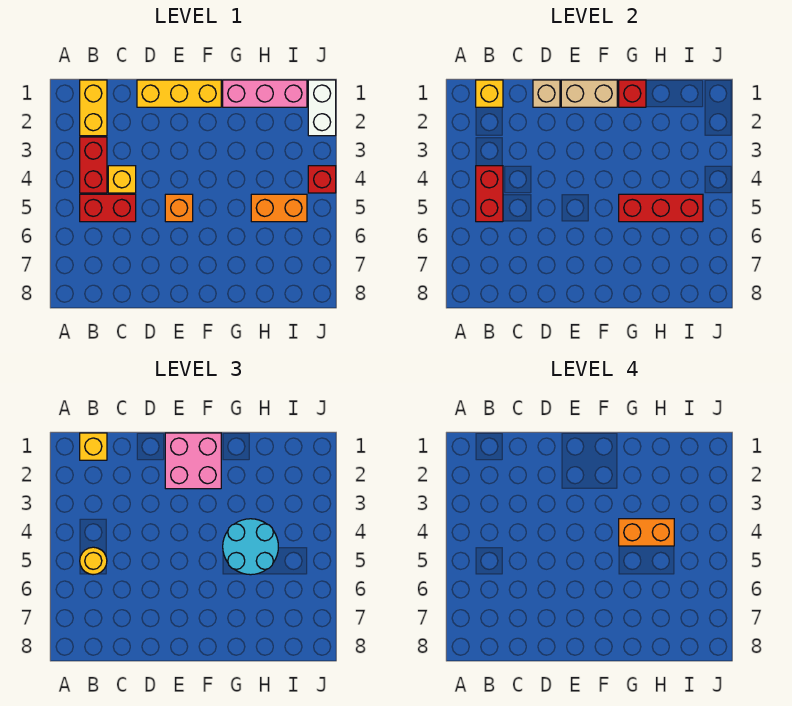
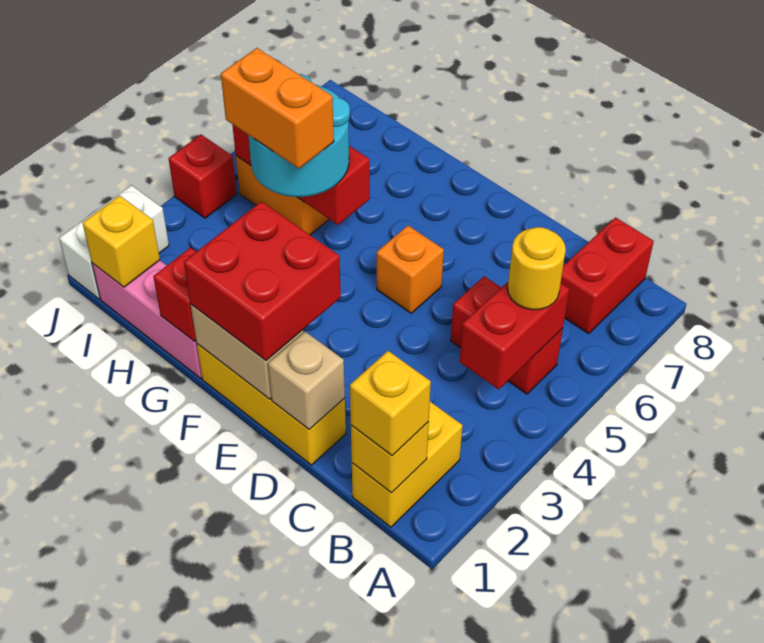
red 1x2 brick [80,137,107,193] -> red 1x2 brick moved to [561,217,654,334]
yellow 1x1 brick [108,166,136,193] -> yellow 1x1 brick moved to [83,196,160,287]
pink 2x2 brick [165,433,221,489] -> red 2x2 brick [184,202,341,361]

